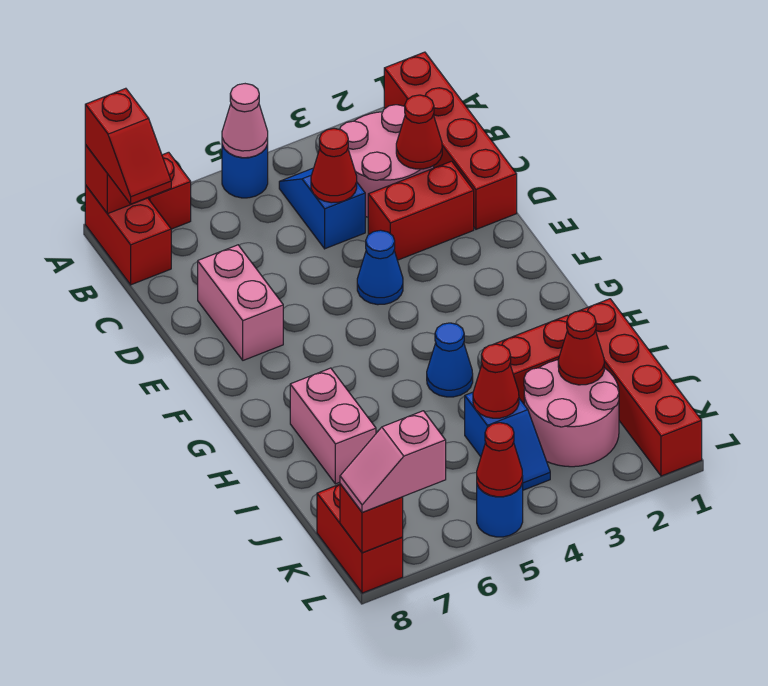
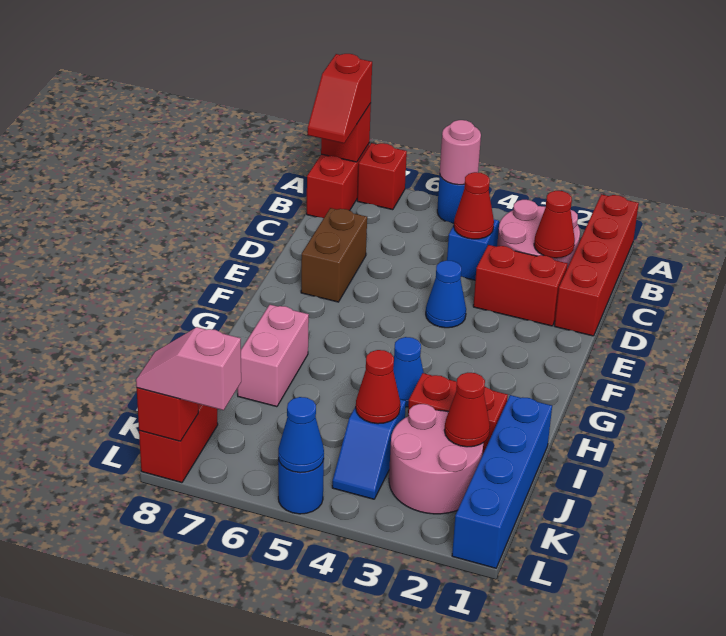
pink 1x1 cone [222,84,268,158] -> pink 1x1 round brick [440,120,481,185]
pink 1x2 brick [198,245,283,360] -> brown 1x2 brick [301,208,367,302]
red 1x4 brick [570,299,702,476] -> blue 1x4 brick [452,395,552,568]
red 1x1 cone [477,423,523,497] -> blue 1x1 cone [278,397,324,473]

